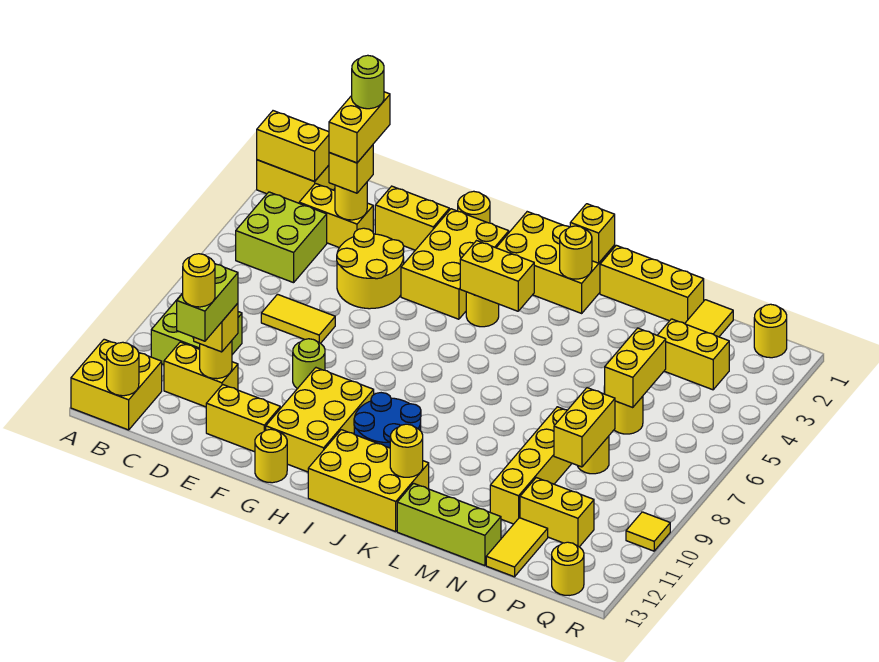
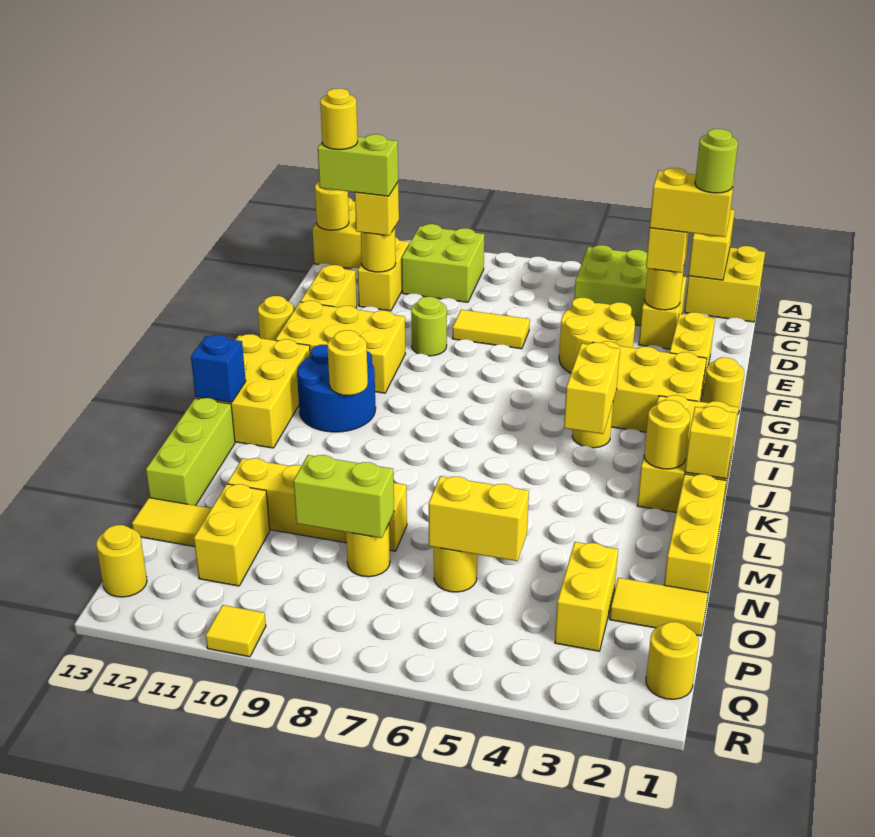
yellow 1x2 tile [261,294,335,343] -> yellow 1x2 tile turned to [452,310,530,349]
yellow 1x1 round brick [390,424,423,477] -> yellow 1x1 round brick moved to [328,330,368,395]
none -> blue 1x1 brick [191,335,246,402]
yellow 1x2 brick [554,388,615,467] -> lime 1x2 brick [293,455,394,538]

